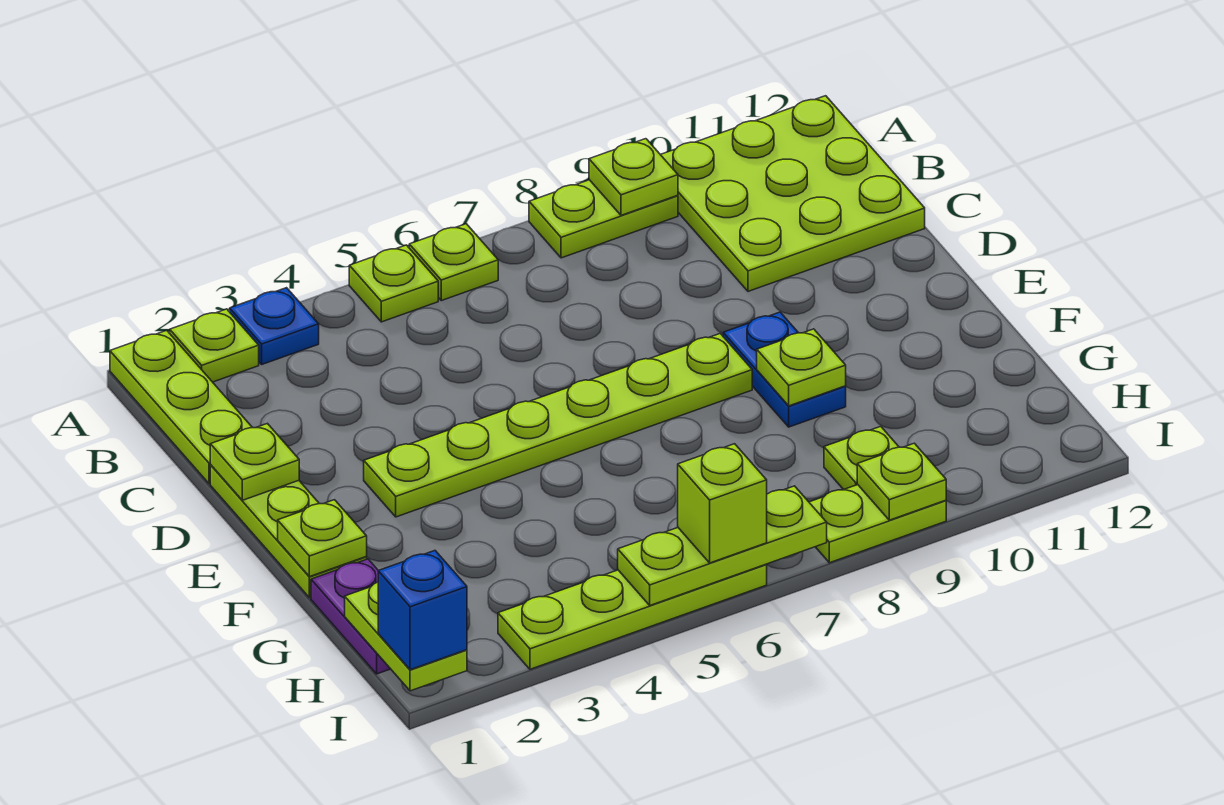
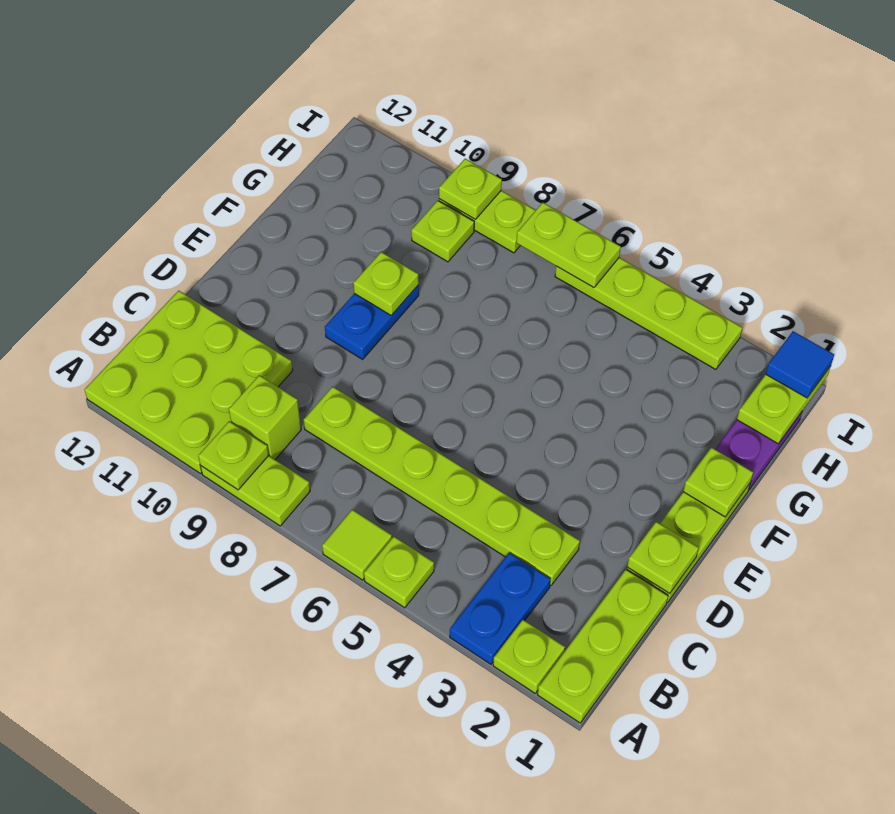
blue 1x1 plate [230,288,319,364] -> blue 1x2 plate [450,553,550,664]
lime 1x1 plate [409,224,498,301] -> lime 1x1 tile [322,510,392,580]
lime 1x6 plate [364,334,752,517] -> lime 1x6 plate moved to [304,387,580,586]
blue 1x1 brick [378,551,467,670] -> blue 1x1 tile [766,331,834,398]
lime 1x3 plate [618,486,827,605] -> lime 1x2 plate [516,203,621,288]
lime 1x1 brick [678,444,767,563] -> lime 1x1 brick moved to [229,375,301,459]

